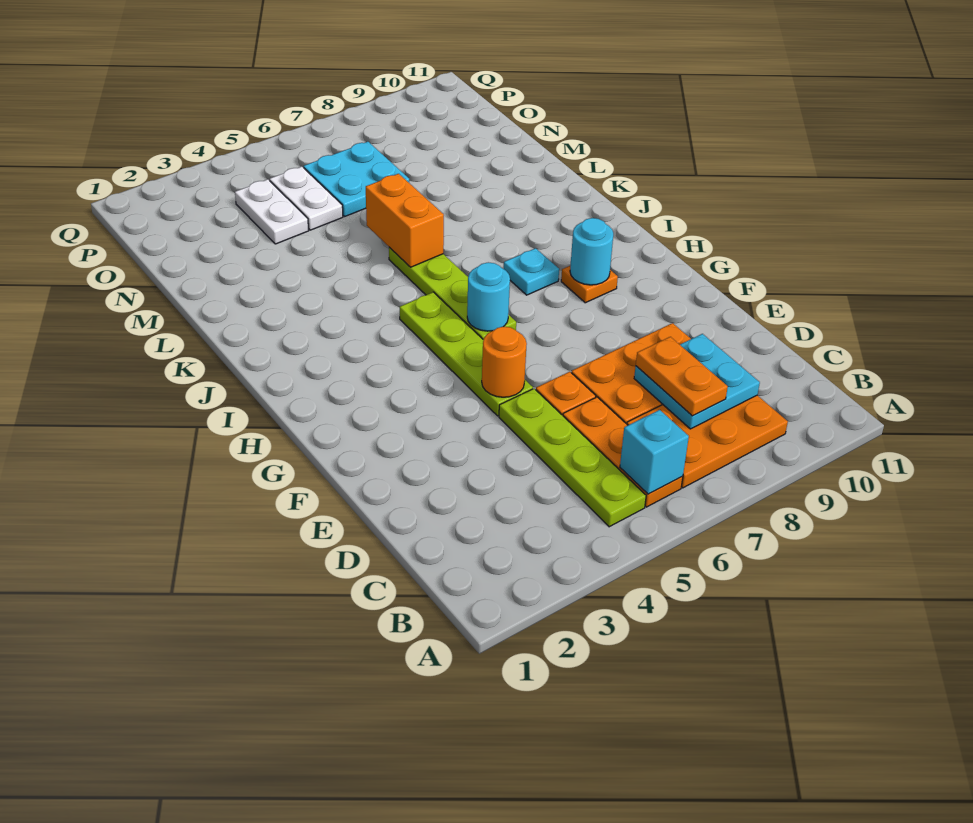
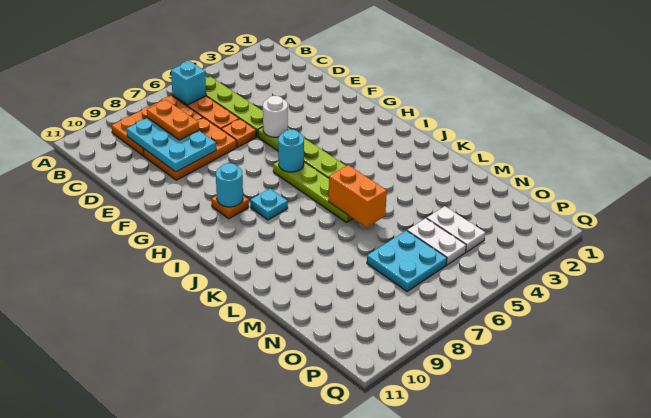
cyan 2x2 plate [634,334,760,429] -> cyan 2x3 plate [127,118,216,172]
orange 1x1 round brick [482,327,527,397] -> white 1x1 round brick [263,96,288,137]

